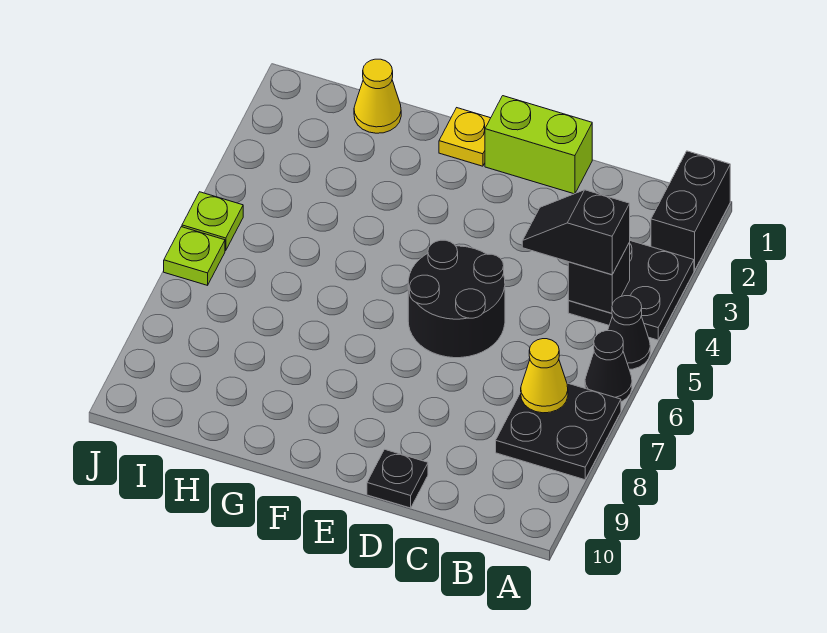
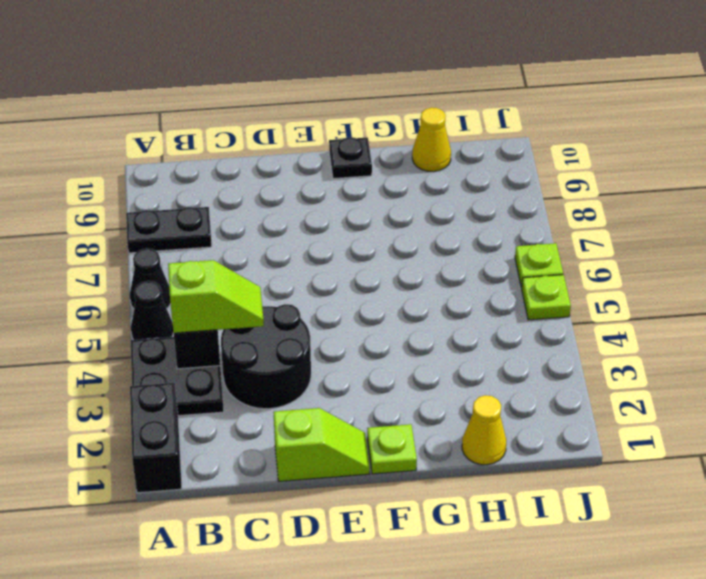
black 2x2 plate [496,383,621,480] -> black 1x2 plate [126,207,212,253]
black 1x2 slope [522,190,630,275] -> lime 1x2 slope [168,260,264,333]
yellow 1x1 cone [521,339,568,413] -> yellow 1x1 cone moved to [412,108,451,172]
lime 1x2 brick [485,96,592,194] -> lime 1x2 slope [274,408,370,481]
black 2x2 round brick [408,240,505,358] -> black 2x2 round brick moved to [221,304,311,409]
black 1x1 plate [367,449,428,508] -> black 1x1 plate moved to [329,137,372,179]
yellow 1x1 plate [439,108,490,166] -> lime 1x1 plate [367,424,417,474]

